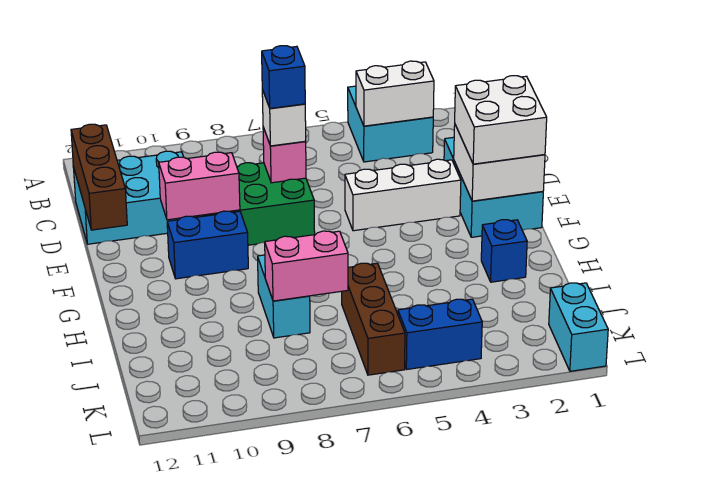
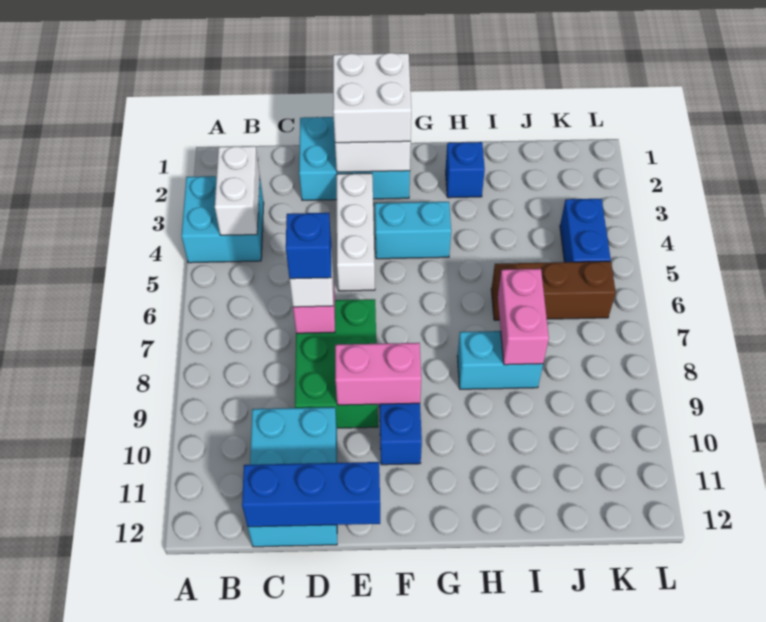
brown 1x3 brick [71,124,127,230] -> blue 1x3 brick [242,462,380,527]
pink 1x2 brick [159,152,240,220] -> pink 1x2 brick turned to [335,343,421,405]
cyan 1x2 brick [549,283,608,371] -> cyan 1x2 brick moved to [375,202,451,259]

